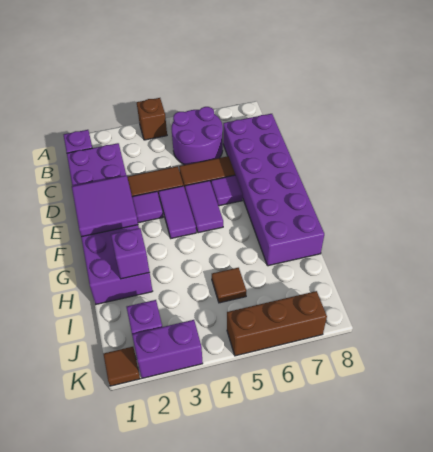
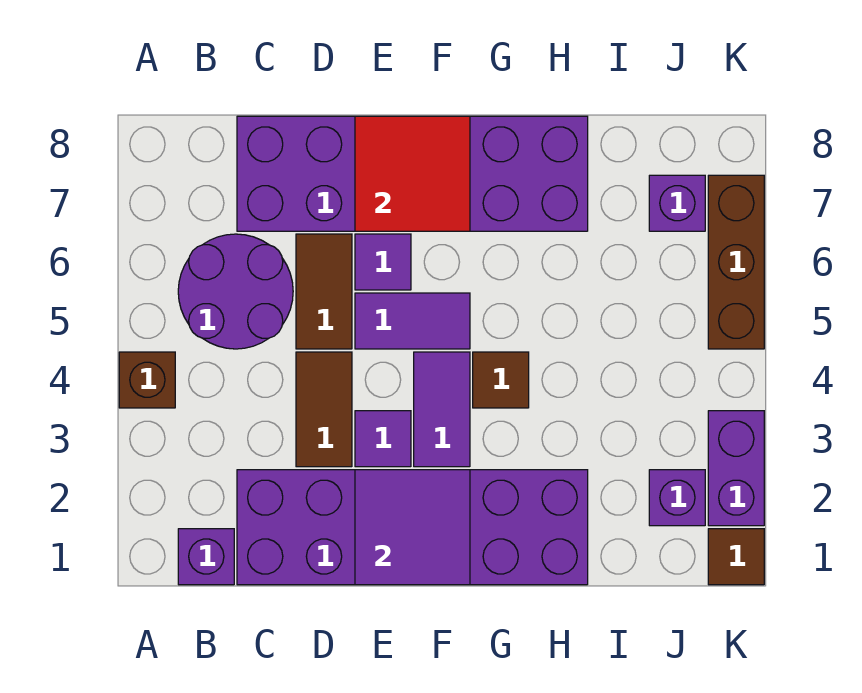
purple 1x2 tile [159,186,196,238] -> purple 1x2 tile turned to [414,352,470,467]
none -> red 2x2 tile [355,116,470,231]
purple 1x1 brick [111,228,149,279] -> purple 1x1 brick moved to [649,175,705,231]
brown 1x1 tile [212,268,246,303] -> brown 1x1 tile moved to [473,352,529,408]

